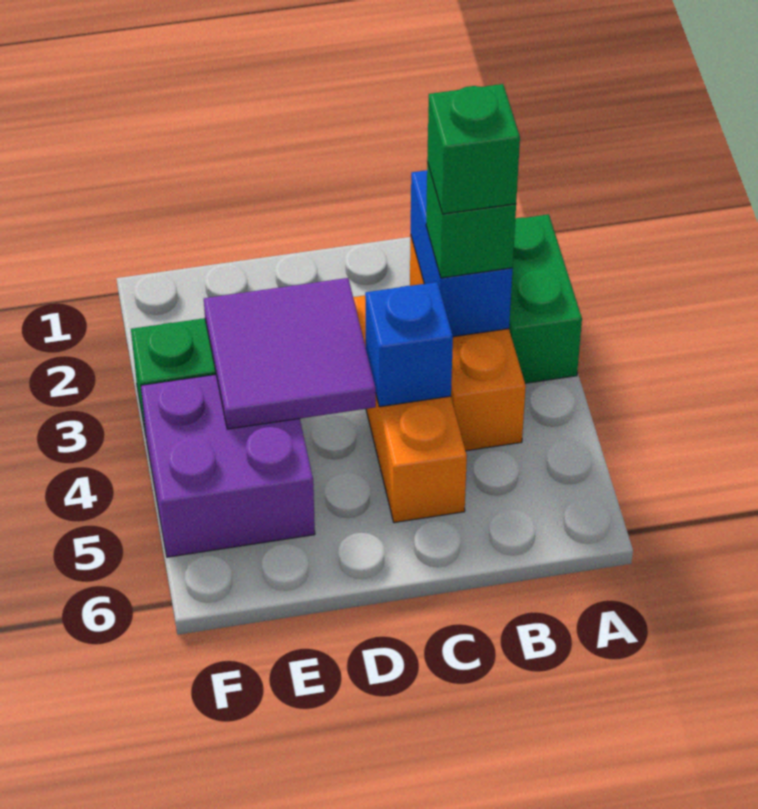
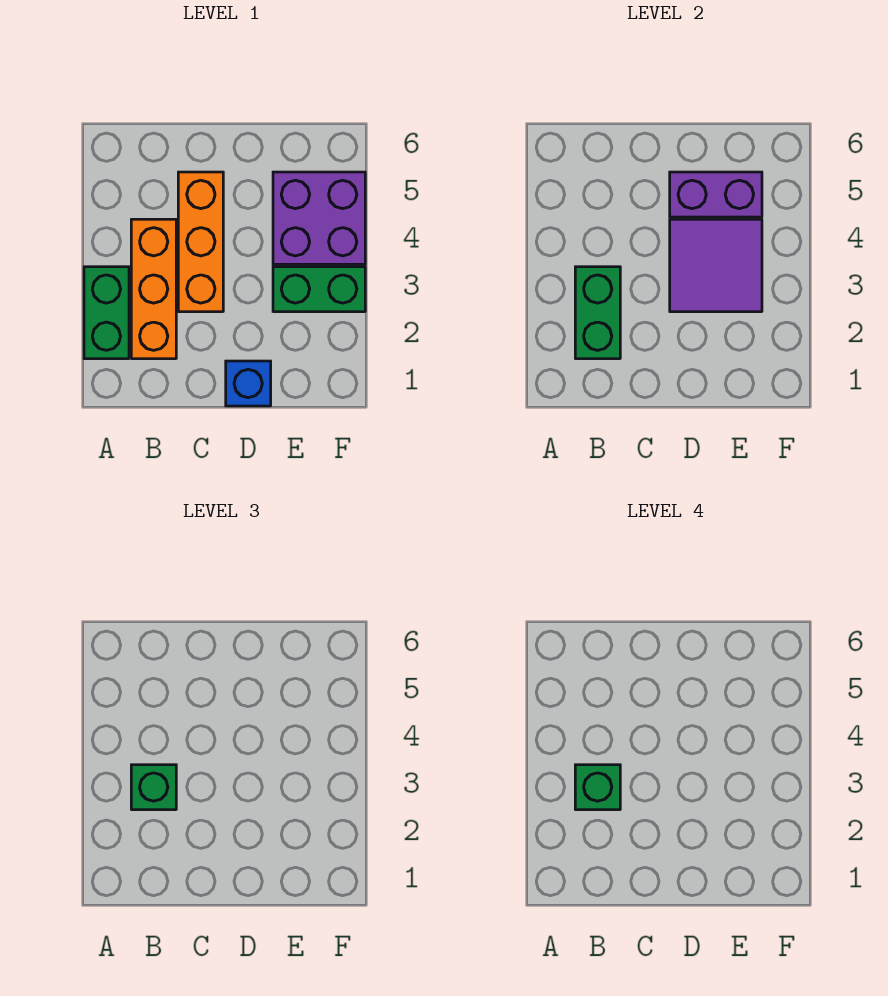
blue 1x2 brick [411,170,512,337] -> green 1x2 brick [575,267,620,359]
blue 1x1 brick [365,282,453,407] -> blue 1x1 brick moved to [226,361,271,406]
none -> purple 1x2 brick [670,172,762,217]

